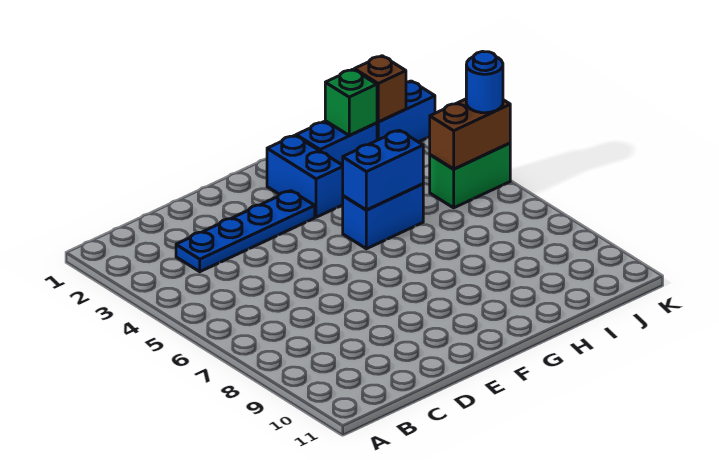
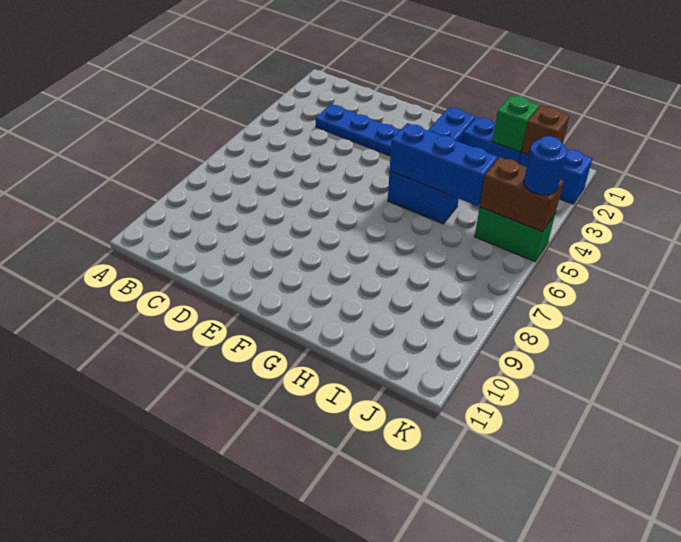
blue 1x2 brick [343,130,423,210] -> blue 1x3 brick [390,123,498,206]

